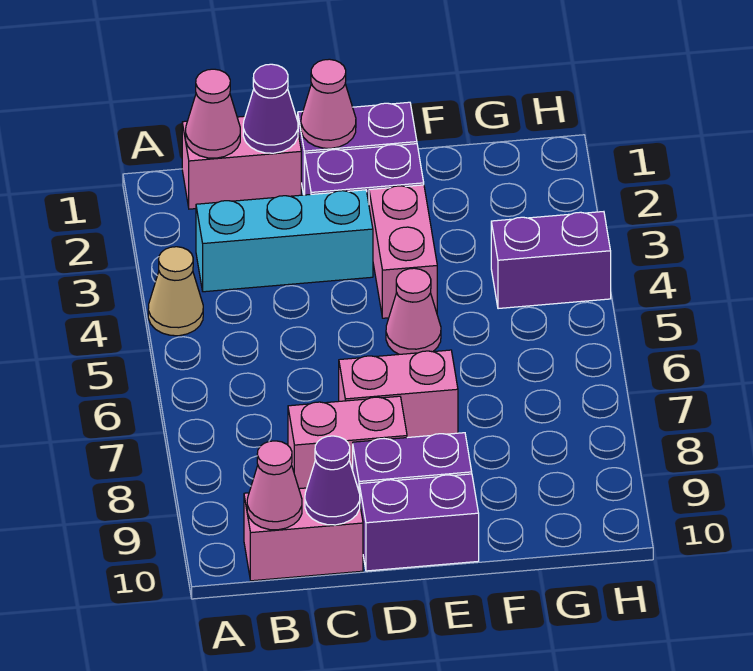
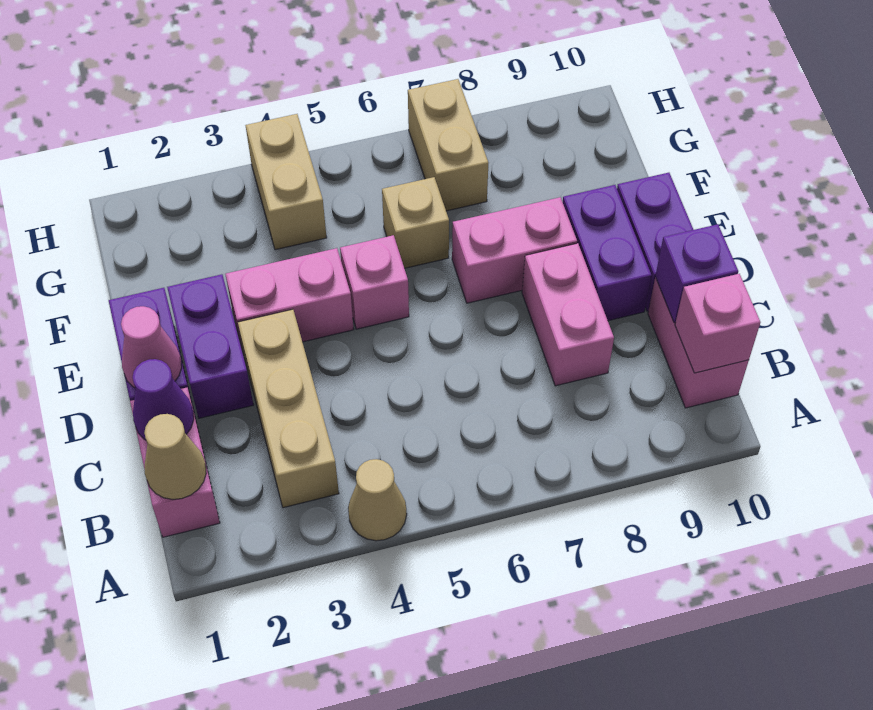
pink 1x1 cone [186,69,240,158] -> tan 1x1 cone [144,414,206,499]
cyan 1x3 brick [196,190,373,292] -> tan 1x3 brick [238,309,339,508]
pink 1x1 cone [247,441,302,530] -> pink 1x1 brick [675,274,760,373]
purple 1x1 cone [305,436,360,525] -> purple 1x1 brick [655,224,738,323]
pink 1x2 brick [339,350,458,438] -> pink 1x2 brick turned to [452,197,577,303]
pink 1x1 cone [386,268,441,354] -> pink 1x1 brick [340,235,409,329]
none -> tan 1x1 brick [382,177,449,268]
purple 1x2 brick [491,212,611,309] -> tan 1x2 brick [245,114,327,250]
none -> tan 1x2 brick [408,79,488,211]

